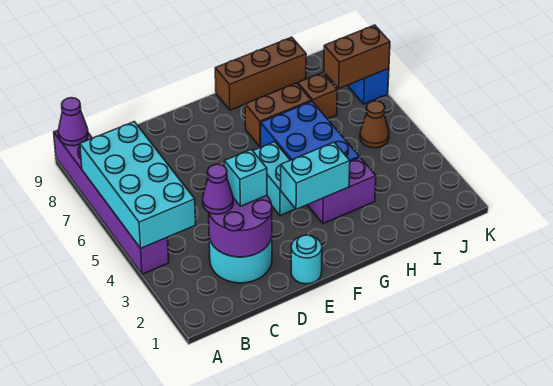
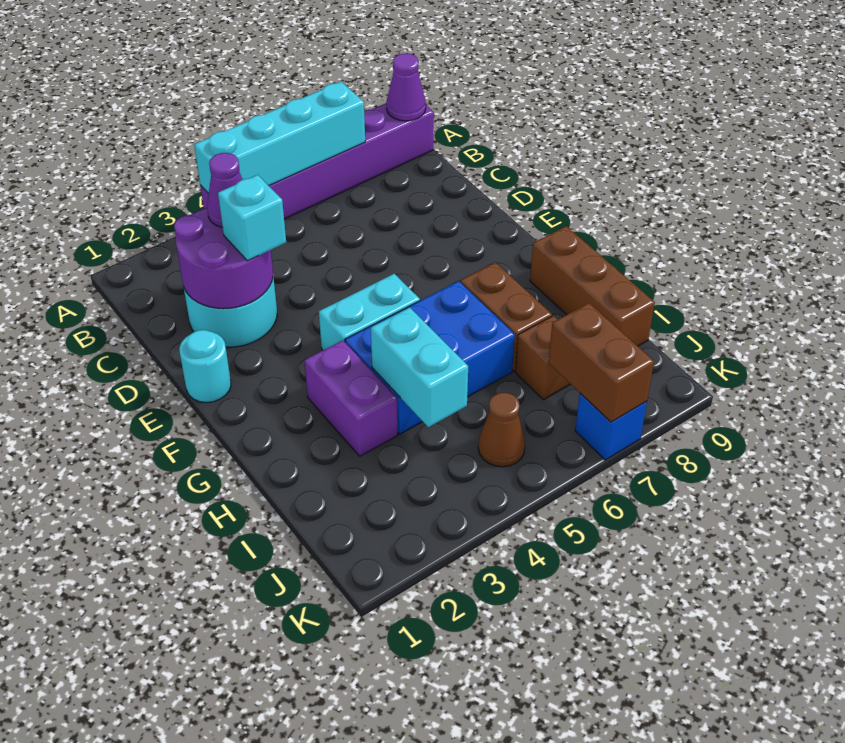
cyan 2x4 brick [80,122,196,248] -> cyan 1x4 brick [194,82,365,194]
cyan 1x2 brick [281,142,350,209] -> cyan 1x2 brick moved to [371,308,468,427]

